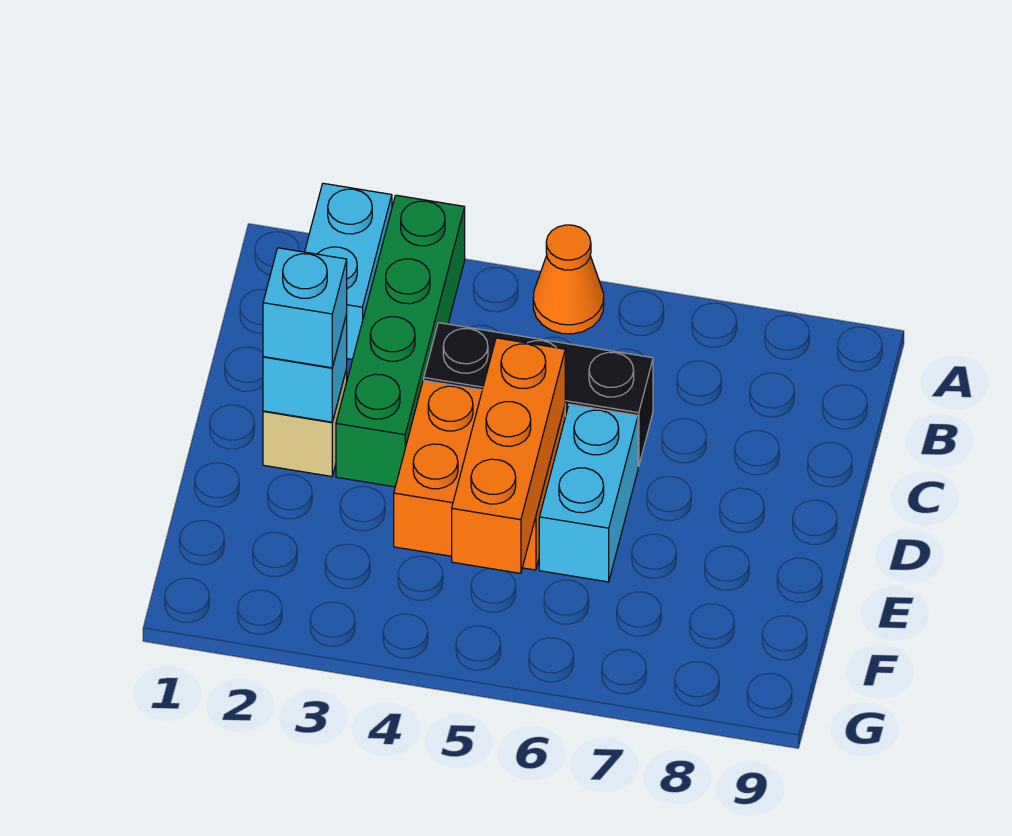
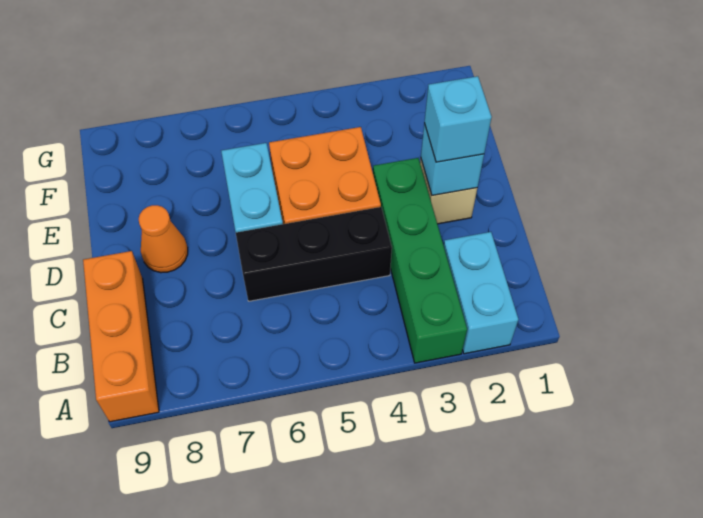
orange 1x1 cone [533,225,604,334] -> orange 1x1 cone moved to [139,205,188,273]
orange 1x3 brick [452,338,565,573] -> orange 1x3 brick moved to [83,251,159,422]

